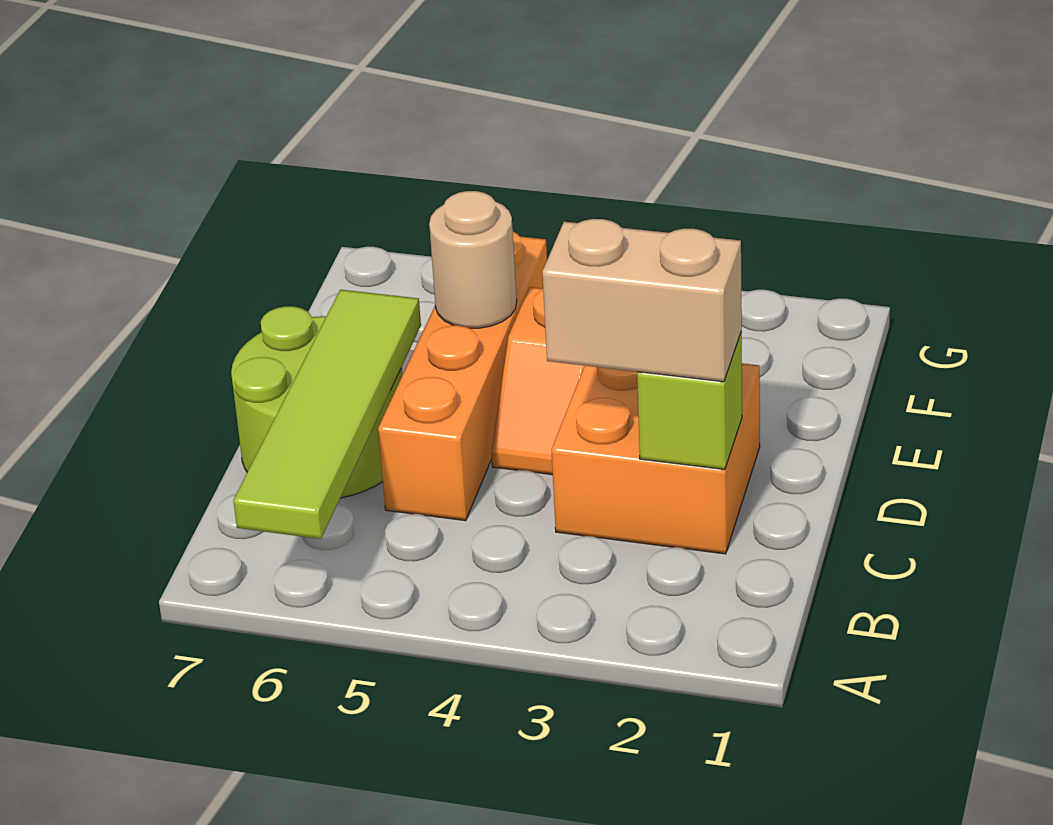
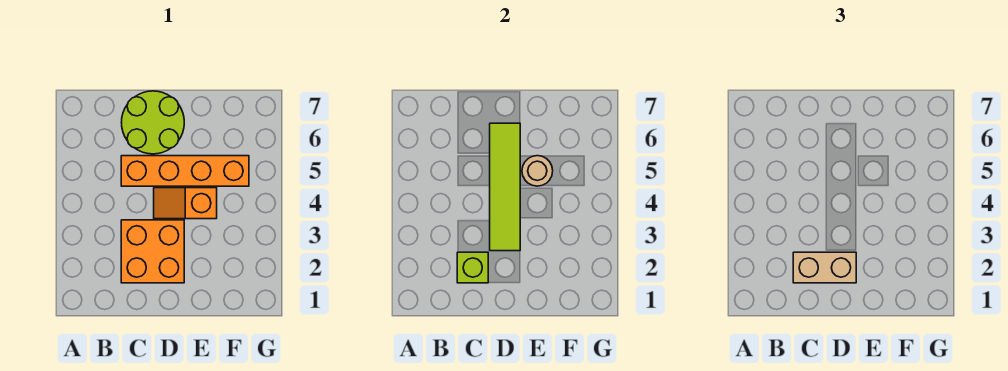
lime 1x4 tile [233,290,421,539] -> lime 1x4 tile turned to [490,123,520,251]
tan 1x2 brick [542,219,742,382] -> tan 1x2 brick turned to [793,252,856,283]

